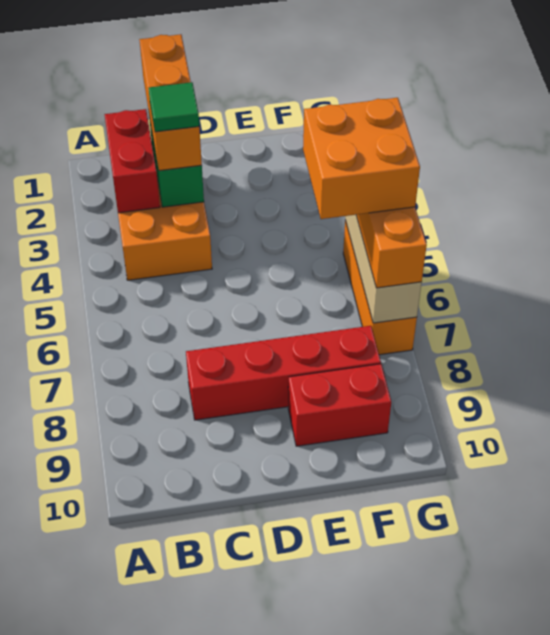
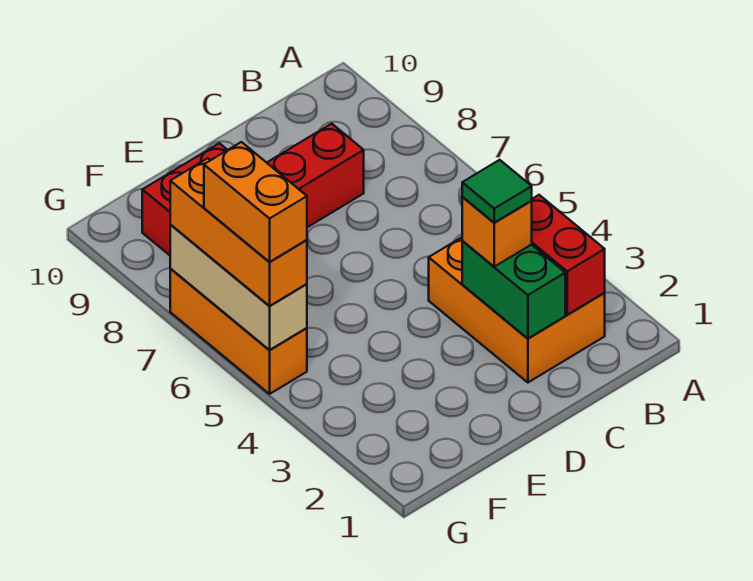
orange 1x3 brick [139,34,202,171] -> orange 1x1 brick [462,197,532,267]
orange 2x2 brick [303,98,420,219] -> orange 1x2 brick [204,142,307,262]

